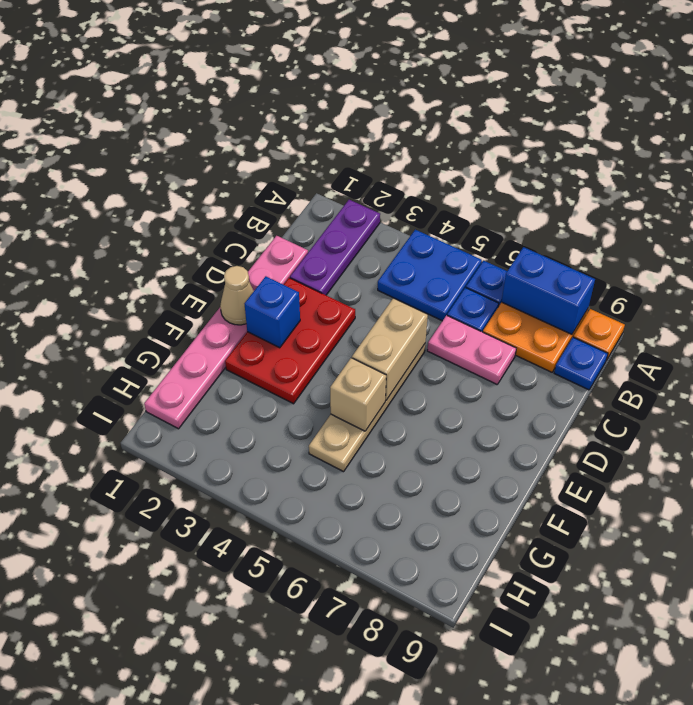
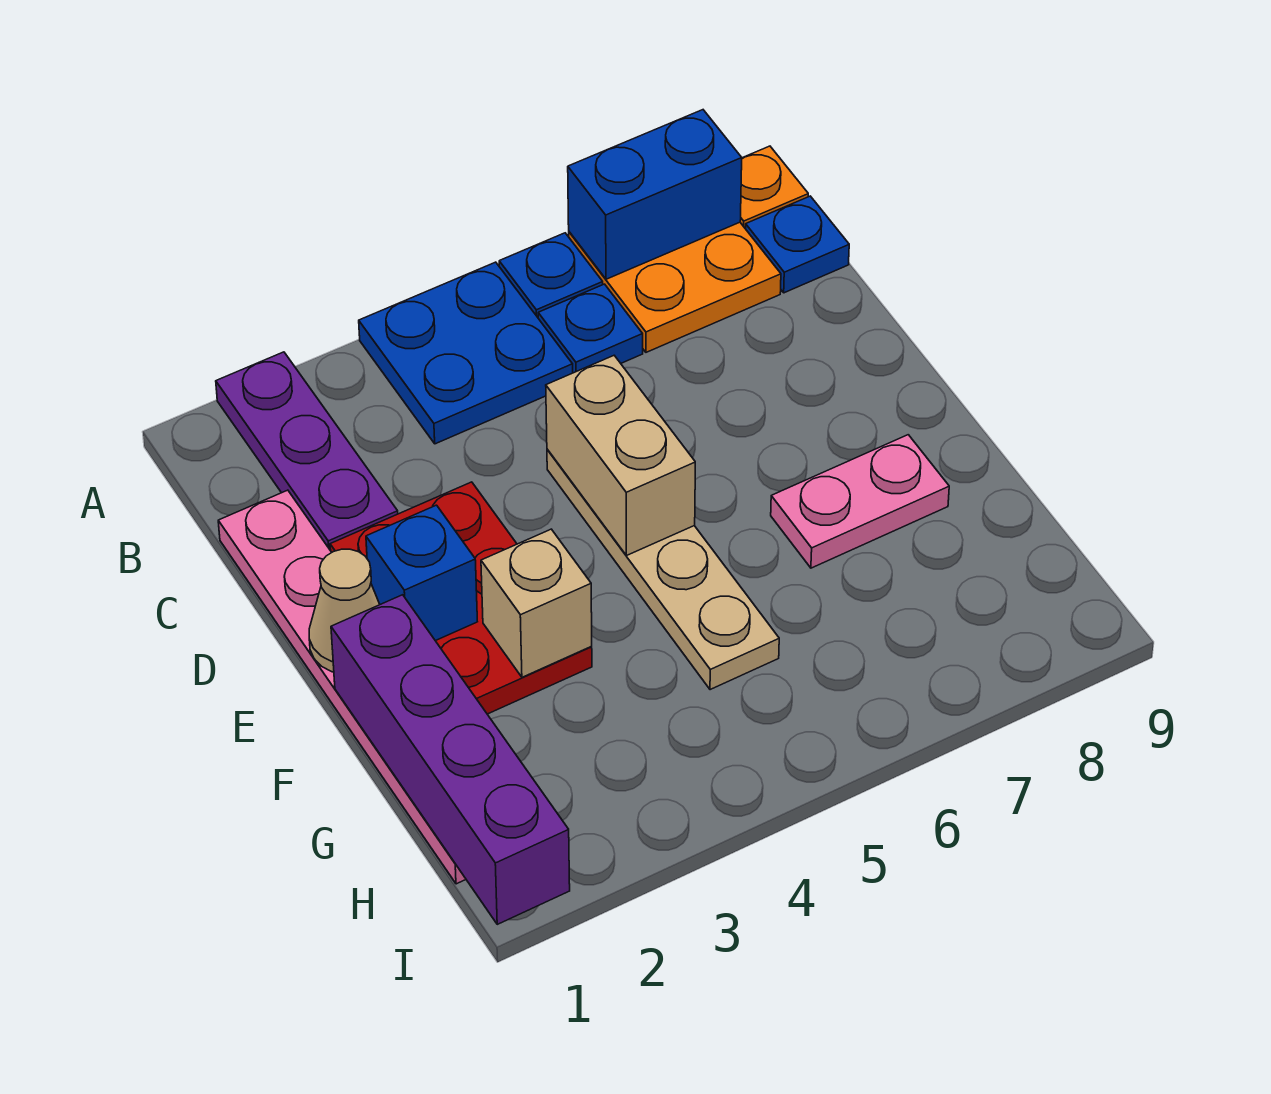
pink 1x2 plate [427,315,516,384] -> pink 1x2 plate moved to [771,435,949,568]
none -> purple 1x4 brick [331,595,570,924]
tan 1x1 brick [330,358,386,431] -> tan 1x1 brick moved to [481,529,592,677]

